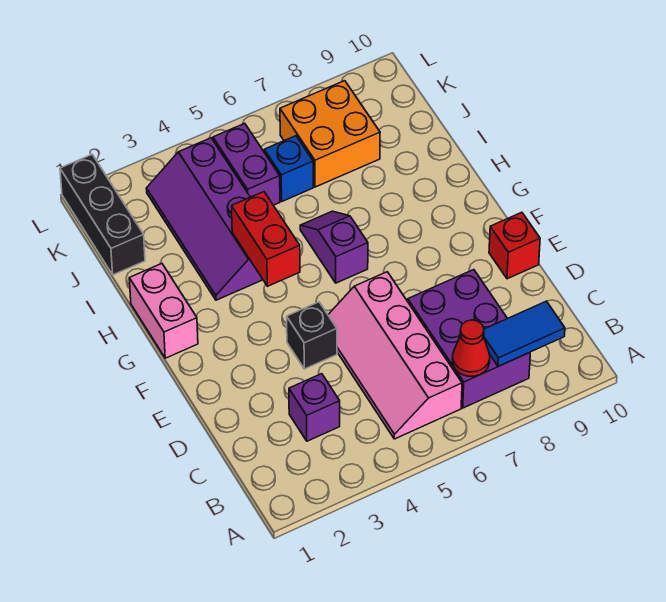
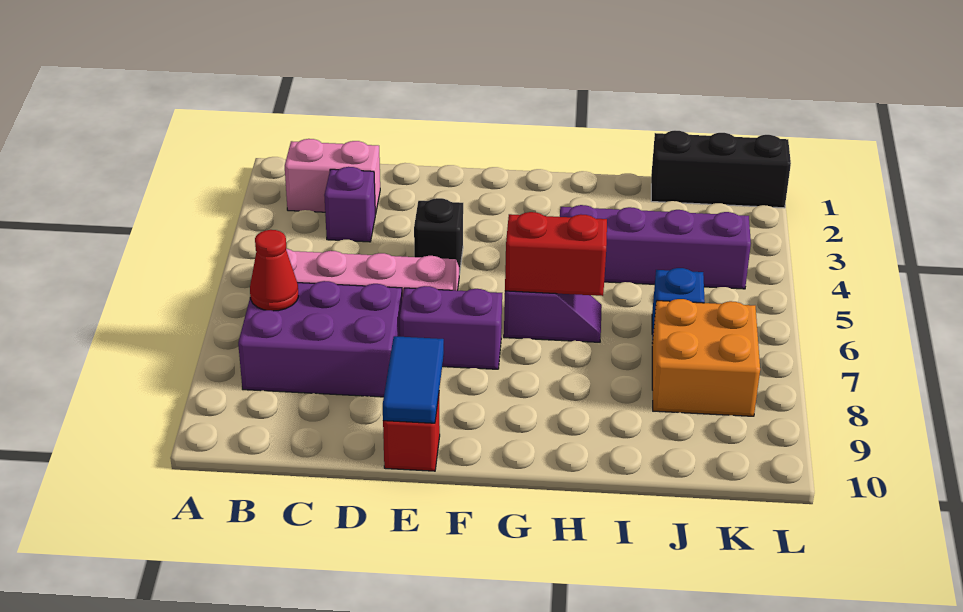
blue 1x2 tile [484,301,565,366] -> blue 1x2 tile moved to [383,336,444,423]
pink 1x2 brick [129,264,198,358] -> pink 1x2 brick moved to [285,139,380,214]
red 1x2 brick [232,192,300,286] -> red 1x2 brick moved to [505,212,607,296]
purple 1x2 brick [213,123,280,205] -> purple 1x2 brick moved to [400,286,502,369]

